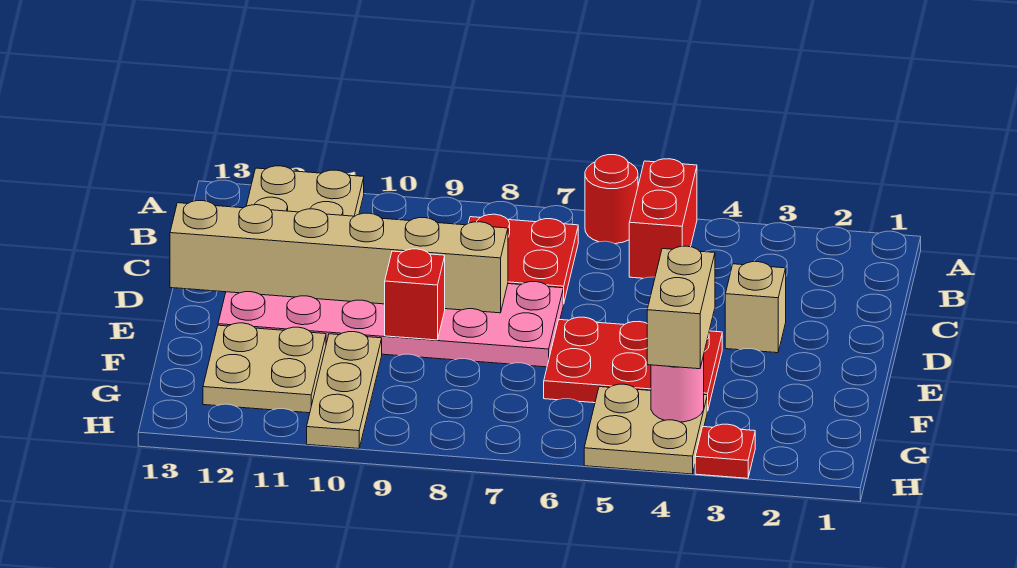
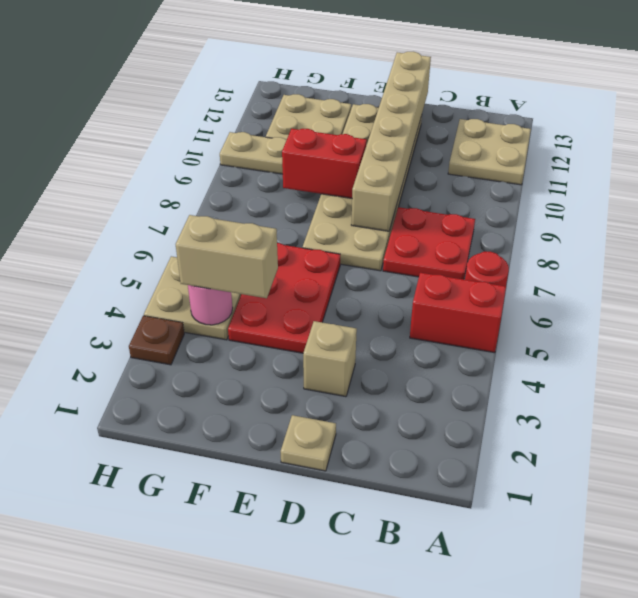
none -> tan 1x1 plate [281,415,336,471]
pink 2x6 plate [218,282,563,367] -> tan 2x6 plate [303,104,422,271]
red 1x1 brick [385,249,445,340] -> red 1x2 brick [282,129,367,198]
red 1x1 plate [695,424,755,478] -> brown 1x1 plate [129,316,184,365]

